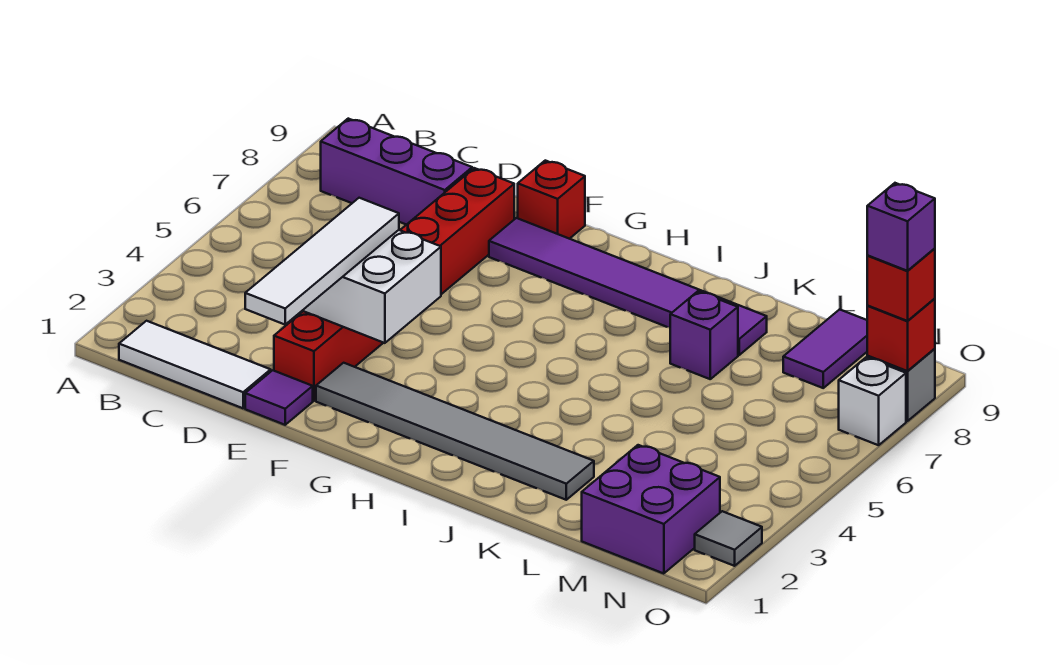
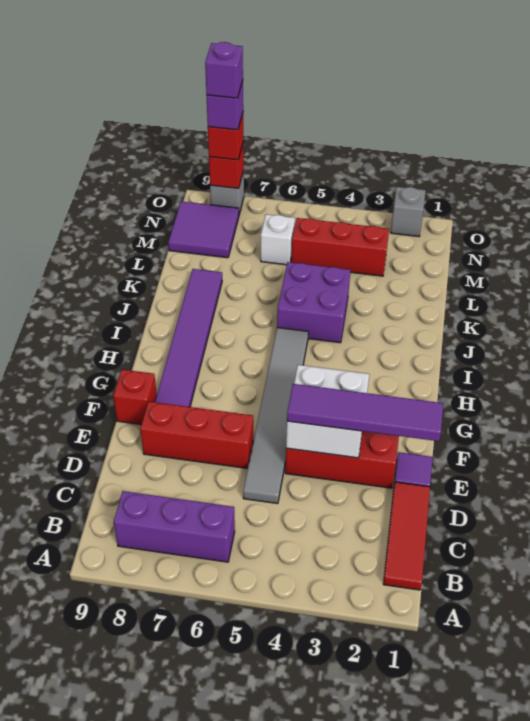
white 1x3 tile [119,321,271,408] -> red 1x3 tile [383,482,430,590]
purple 1x3 brick [321,119,472,225] -> purple 1x3 brick turned to [114,491,235,562]
white 1x4 tile [245,198,399,325] -> purple 1x4 tile [287,384,443,441]
grey 1x6 tile [316,363,594,500] -> grey 1x6 tile moved to [243,328,308,504]
purple 1x1 brick [670,291,738,379] -> purple 1x1 brick moved to [205,42,243,98]
purple 2x2 brick [582,445,720,574] -> purple 2x2 brick moved to [277,262,351,343]
none -> red 1x3 brick [291,218,389,276]
purple 1x2 tile [783,309,867,388] -> purple 2x2 tile [168,201,239,258]
grey 1x1 tile [695,511,762,566] -> grey 1x1 brick [391,187,426,237]
white 1x1 brick [839,357,906,445] -> white 1x1 brick moved to [261,214,295,265]

